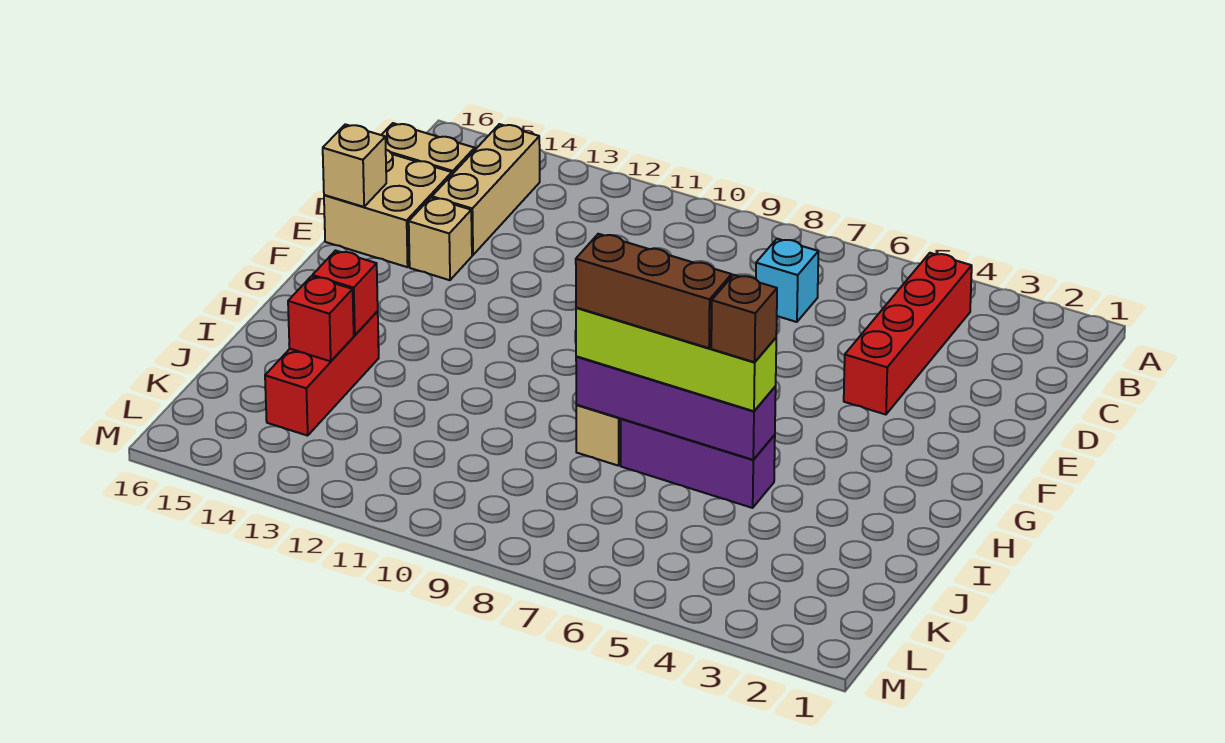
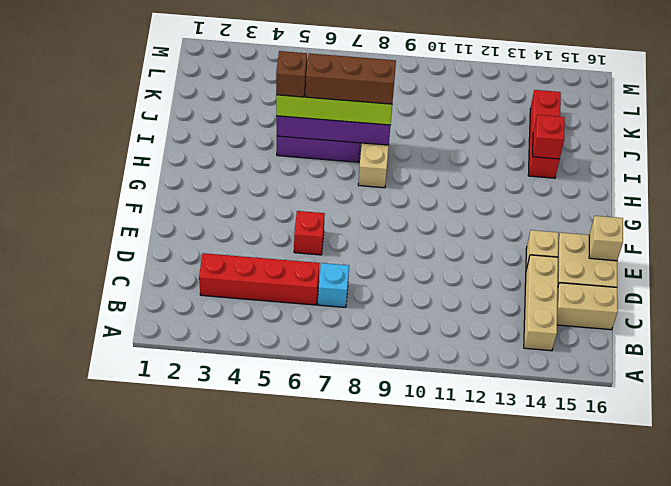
red 1x4 brick [844,253,972,415] -> red 1x4 brick turned to [199,253,320,305]
red 1x1 brick [288,276,354,361] -> red 1x1 brick moved to [294,211,325,255]

